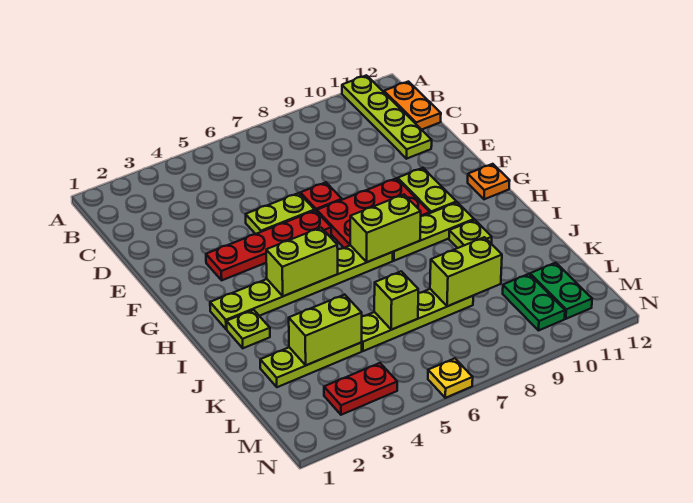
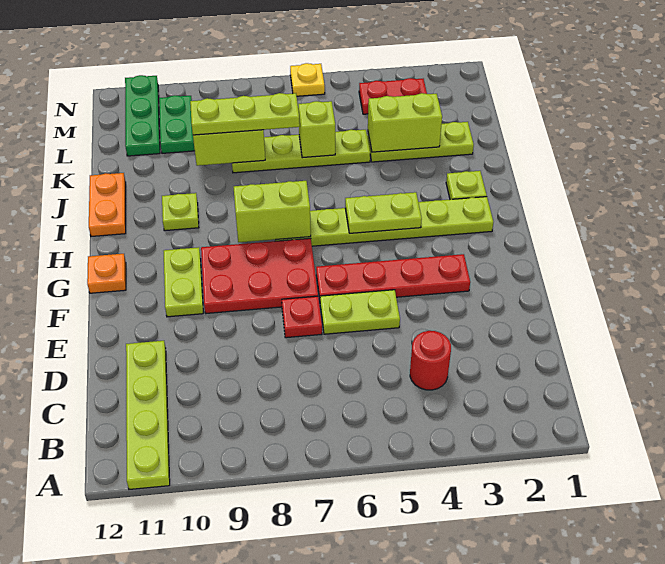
orange 1x2 plate [384,82,441,130] -> orange 1x2 plate moved to [89,173,126,237]
none -> red 1x1 round brick [410,331,451,390]
lime 1x2 brick [266,228,338,296] -> lime 1x2 plate [345,192,422,233]
lime 1x3 plate [393,202,474,261] -> lime 1x3 plate moved to [190,93,300,135]
green 1x2 plate [530,263,592,319] -> green 1x3 plate [125,75,160,156]

